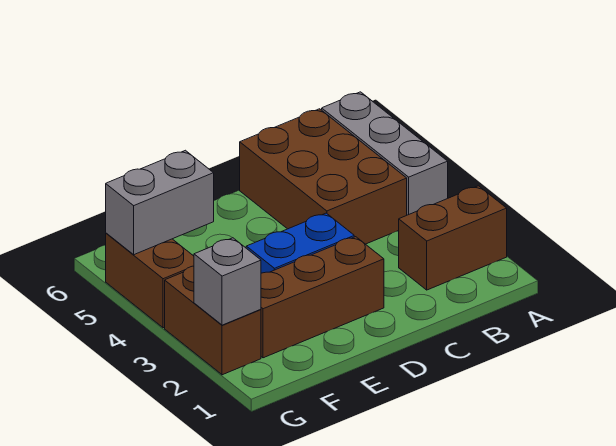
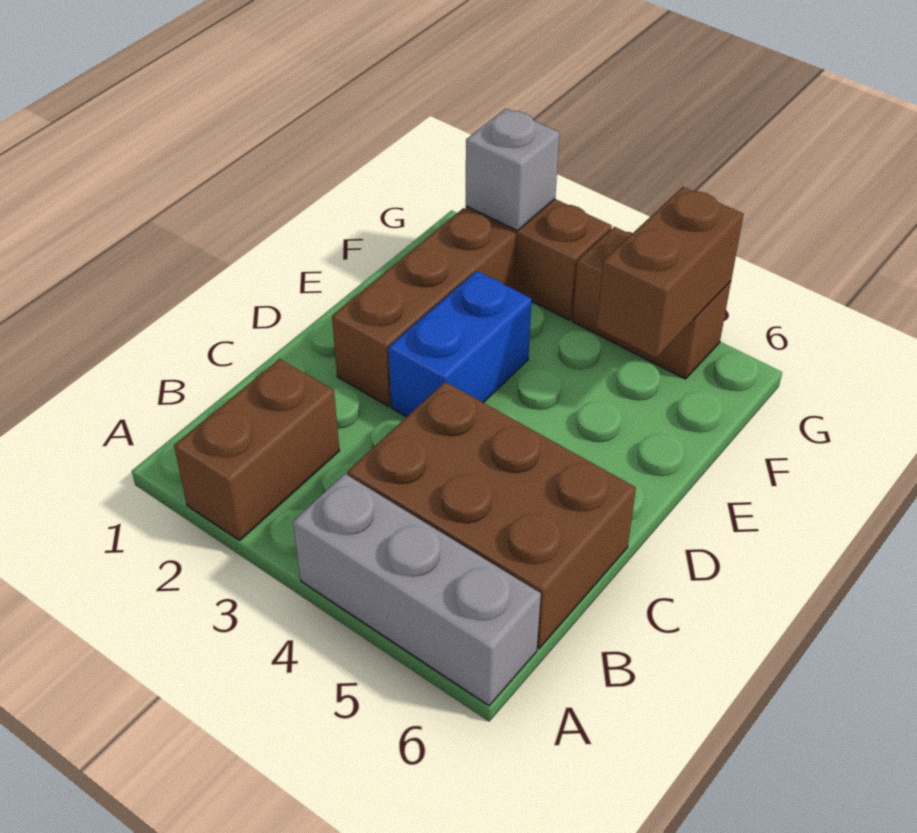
grey 1x2 brick [106,150,214,255] -> brown 1x2 brick [597,187,744,358]

